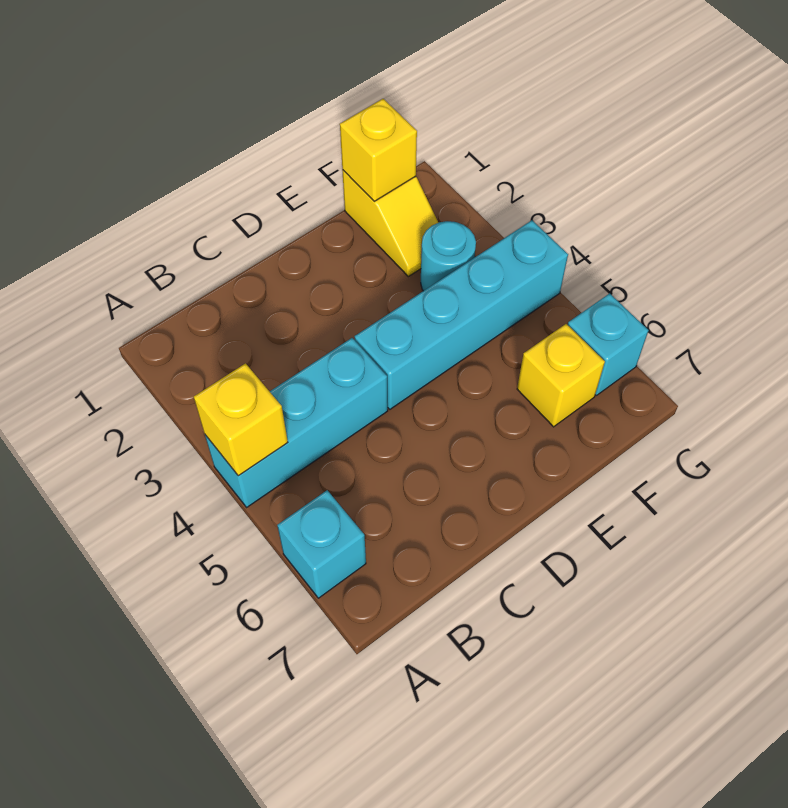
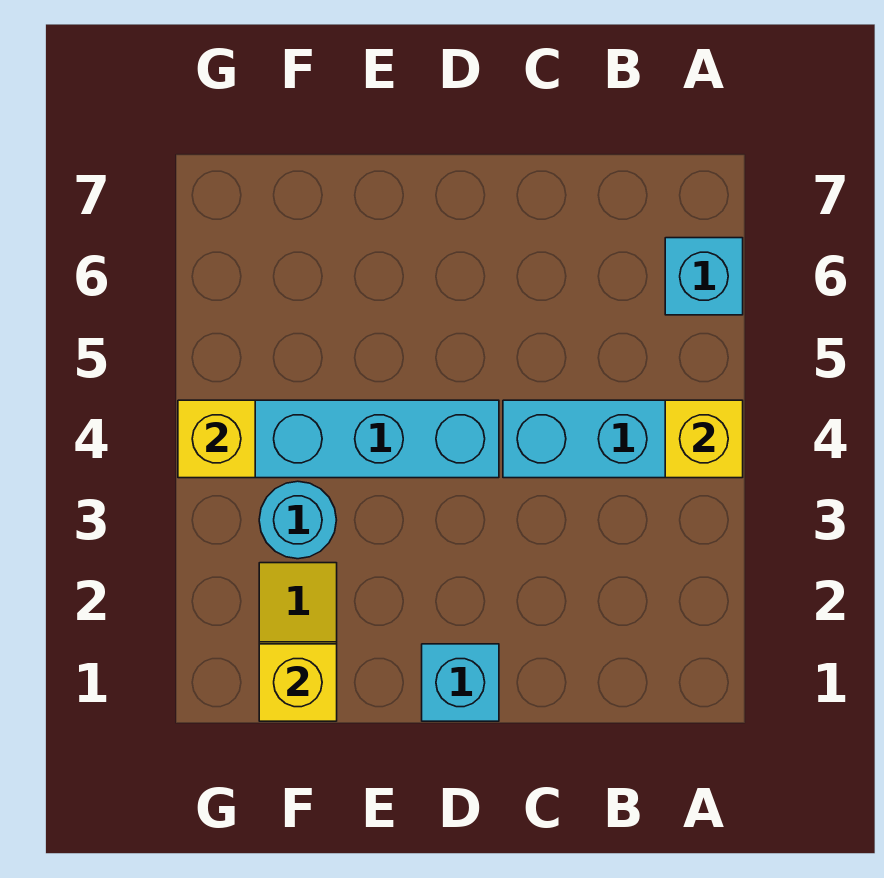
yellow 1x1 brick [517,324,605,427] -> yellow 1x1 brick moved to [178,400,255,478]
cyan 1x1 brick [568,293,648,396] -> cyan 1x1 brick moved to [422,644,499,721]

